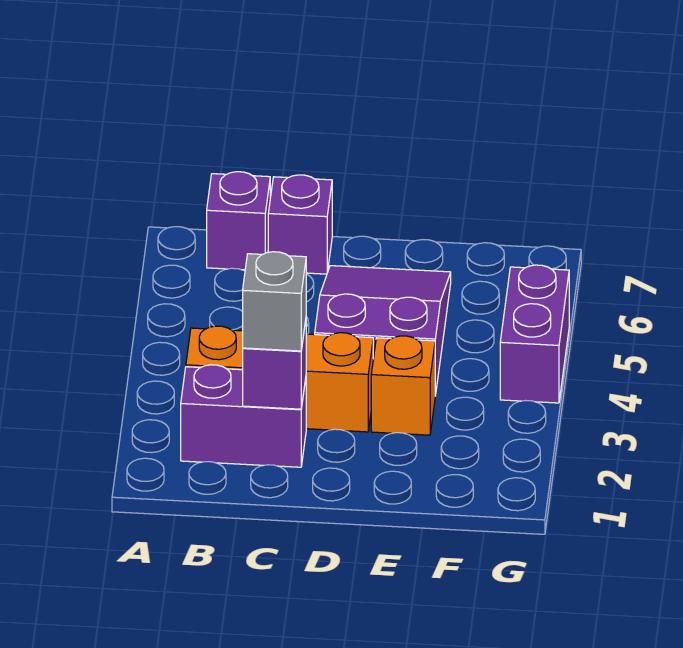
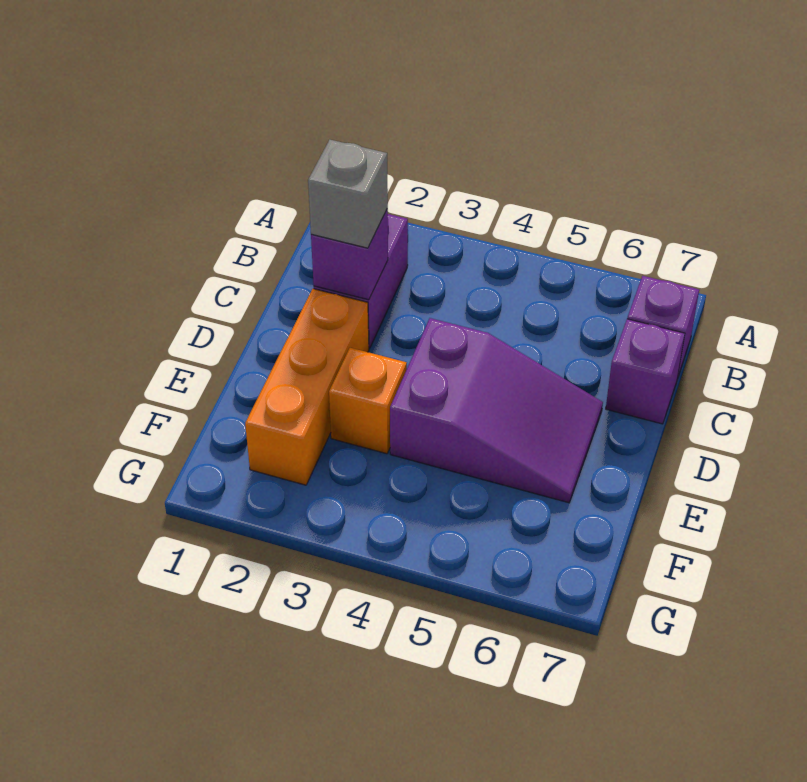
orange 1x3 brick [186,326,373,432] -> orange 1x3 brick moved to [245,289,369,485]
purple 1x2 brick [500,265,569,403] -> none

